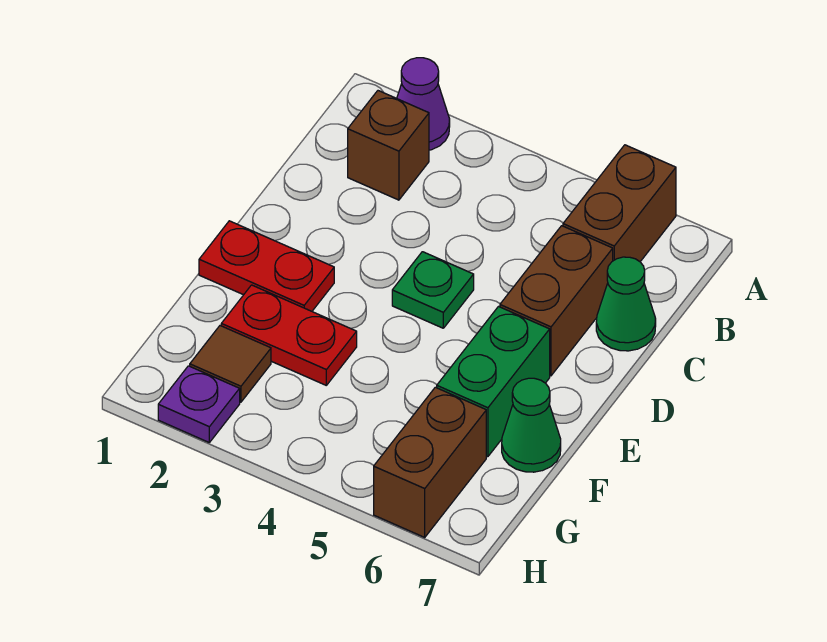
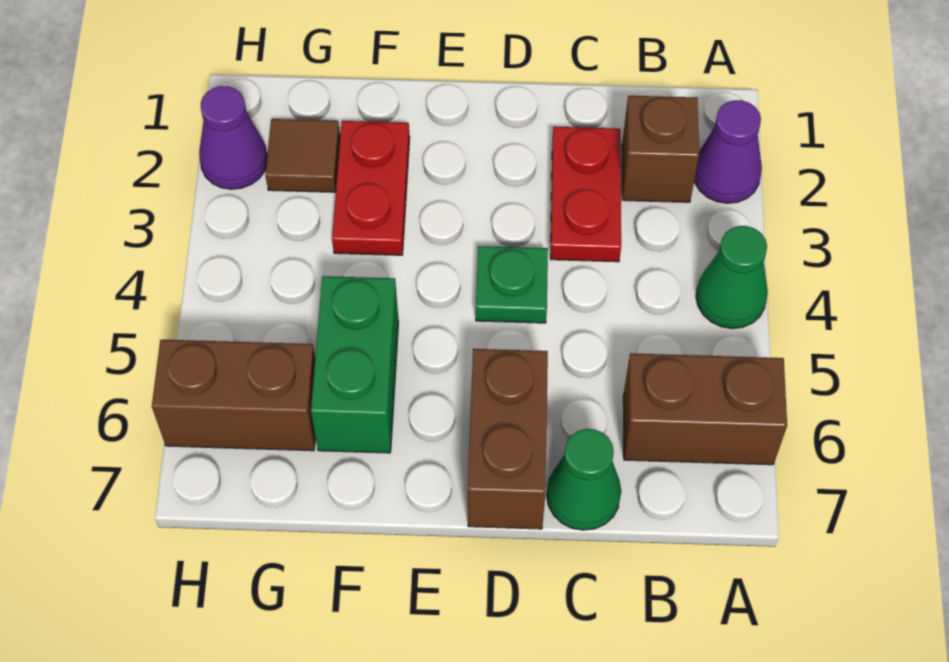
brown 1x2 brick [500,226,613,376] -> brown 1x2 brick turned to [468,349,548,529]
red 1x2 plate [199,221,334,311] -> red 1x2 plate moved to [550,127,621,262]
green 1x2 brick [437,307,550,457] -> green 1x2 brick turned to [311,276,399,453]
green 1x1 cone [502,378,561,472] -> green 1x1 cone moved to [696,226,768,329]
purple 1x1 plate [158,366,240,442] -> purple 1x1 cone [199,86,267,189]

